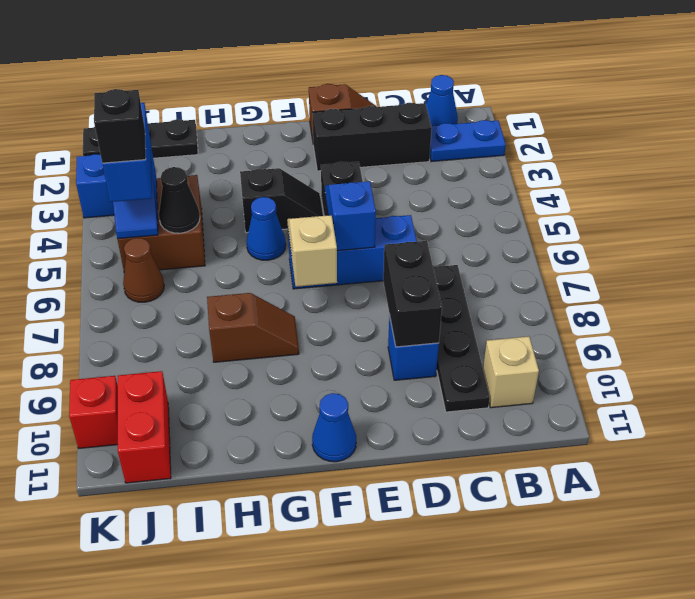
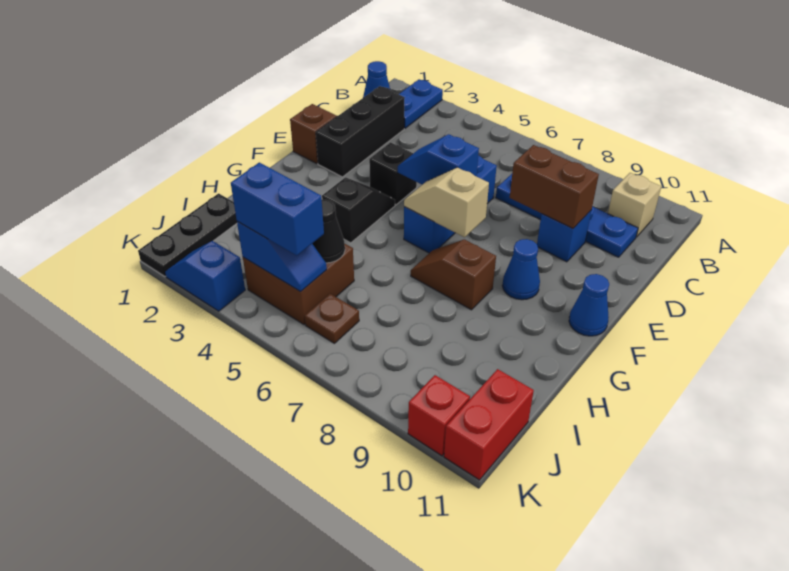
black 1x4 plate [433,265,490,412] -> blue 1x4 plate [496,174,638,257]
black 1x2 brick [383,241,442,347] -> brown 1x2 brick [510,145,599,228]
blue 1x1 cone [247,197,286,260] -> blue 1x1 cone moved to [502,239,540,300]
brown 1x2 slope [207,293,299,362] -> brown 1x2 slope turned to [411,239,496,310]
black 1x1 brick [94,89,146,163] -> none
brown 1x1 cone [123,238,164,302] -> brown 1x1 plate [305,294,359,343]
red 1x2 brick [118,371,171,483] -> red 1x2 brick turned to [444,369,534,480]

